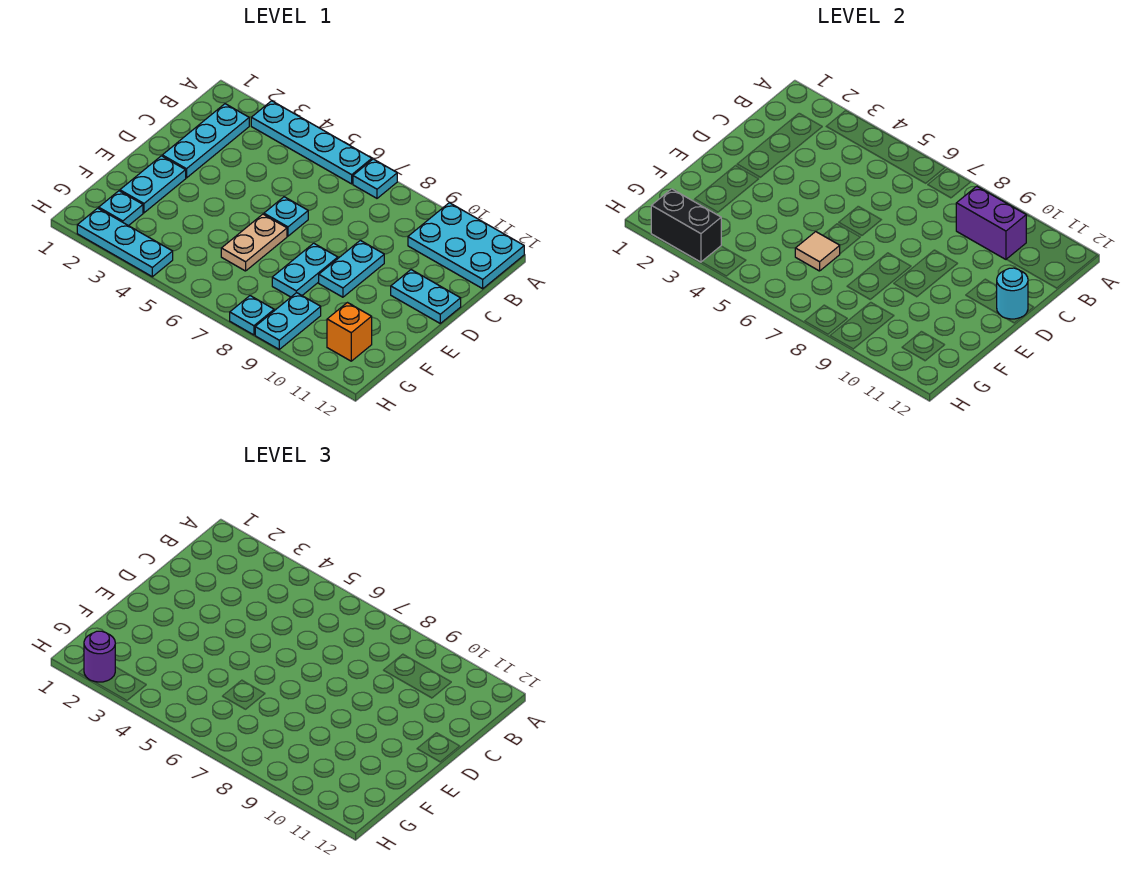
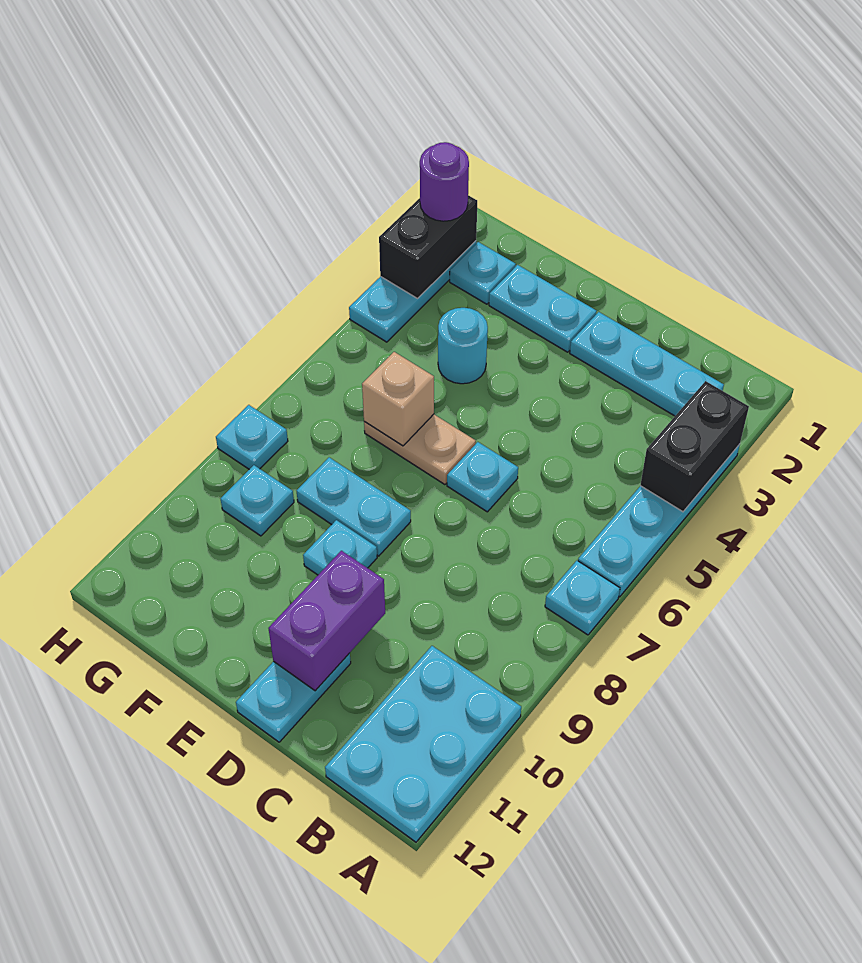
none -> black 1x2 brick [640,381,749,512]
purple 1x2 brick [956,186,1026,259] -> purple 1x2 brick moved to [268,551,385,691]
cyan 1x2 plate [319,240,384,297] -> cyan 1x1 plate [303,520,377,575]
cyan 1x1 round brick [997,268,1028,319] -> cyan 1x1 round brick moved to [438,308,488,384]
tan 1x1 tile [795,232,840,271] -> tan 1x1 brick [362,352,434,446]
cyan 1x2 plate [255,293,321,349] -> cyan 1x1 plate [221,465,294,536]
orange 1x1 brick [327,303,372,361] -> none

